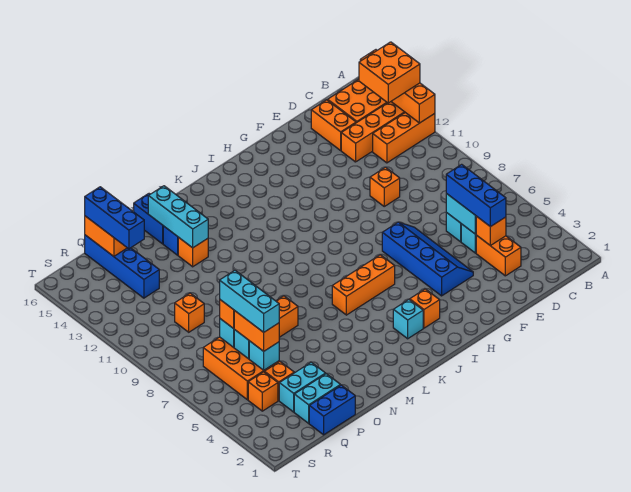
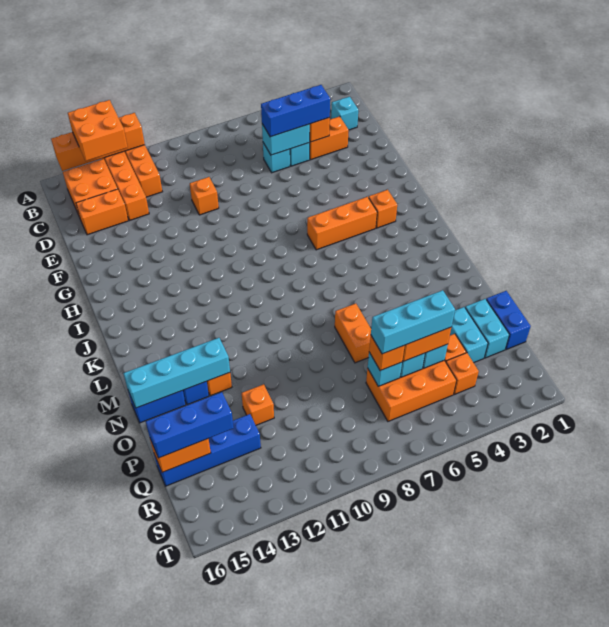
blue 2x4 slope [382,222,473,296] -> none
orange 1x3 brick [332,255,395,315] -> orange 1x3 brick turned to [307,197,377,250]
cyan 1x1 brick [393,300,423,339] -> cyan 1x1 brick moved to [331,97,358,130]
cyan 1x3 brick [148,186,208,248] -> cyan 1x4 brick [123,338,230,408]
orange 1x1 brick [175,293,204,332] -> orange 1x1 brick moved to [242,384,274,425]

